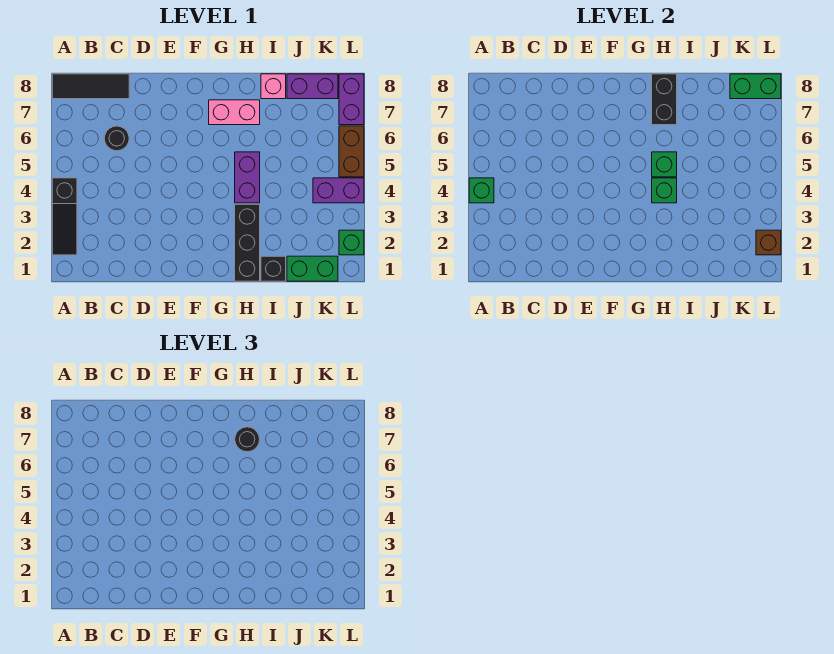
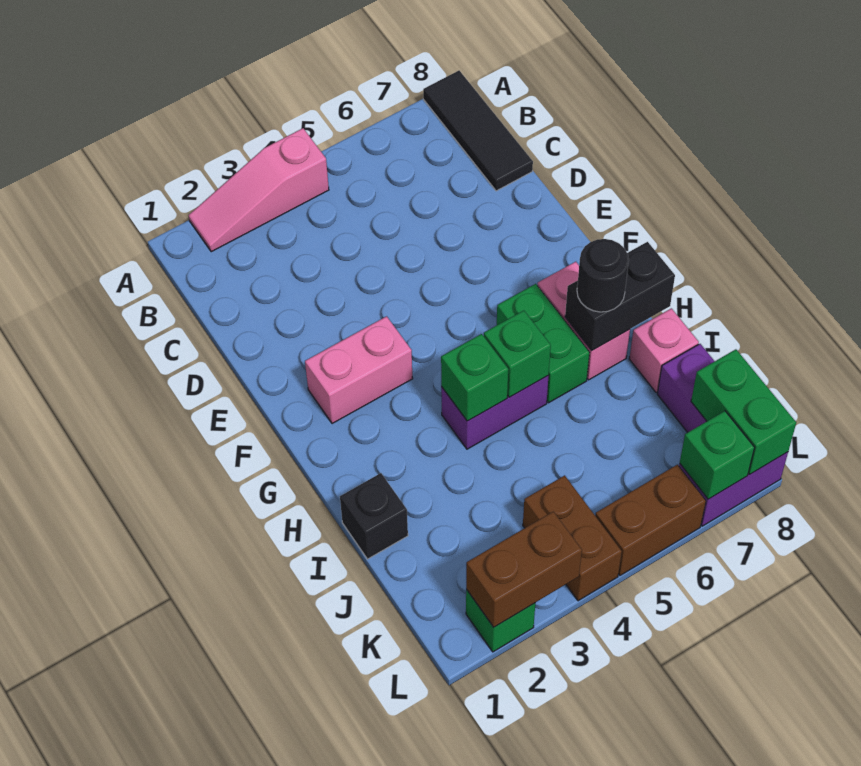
black 1x3 slope [52,178,77,255] -> pink 1x3 slope [189,128,329,252]
green 1x1 brick [469,178,494,203] -> green 1x1 brick moved to [680,411,754,499]
black 1x1 round brick [104,126,129,151] -> none
none -> pink 1x2 brick [305,316,413,424]
black 1x3 brick [235,204,260,281] -> none
green 1x2 brick [287,256,338,281] -> green 1x2 brick moved to [497,284,589,403]
purple 1x2 brick [313,178,364,203] -> brown 1x2 brick [523,475,622,601]
brown 1x1 brick [756,230,781,255] -> brown 1x2 brick [466,512,582,627]

